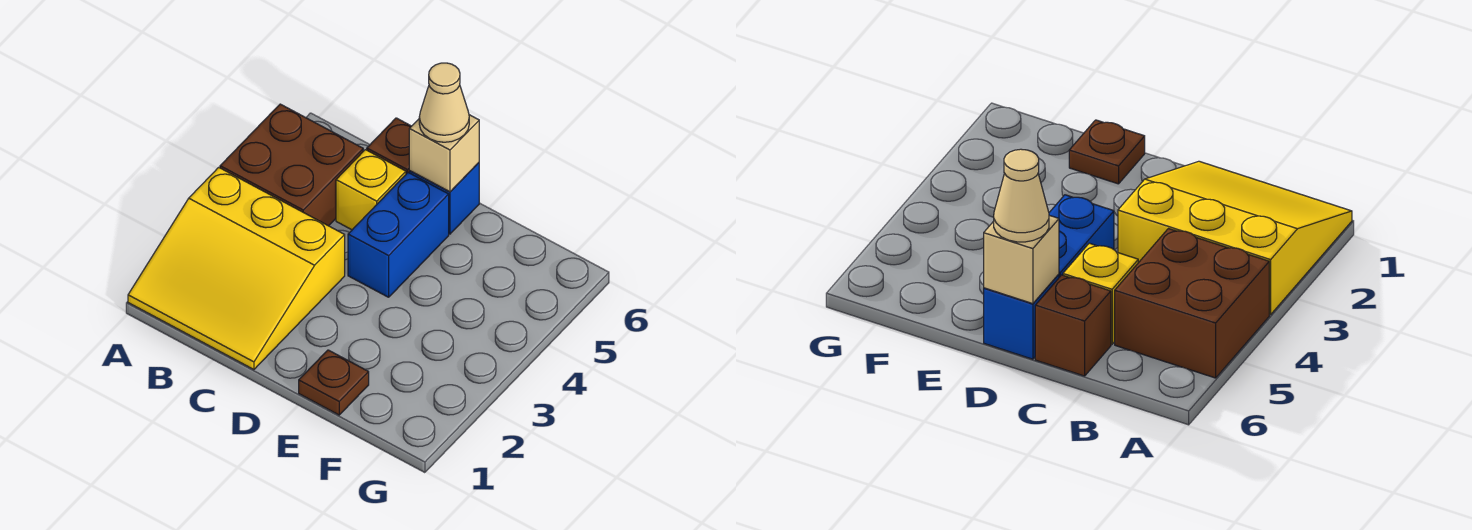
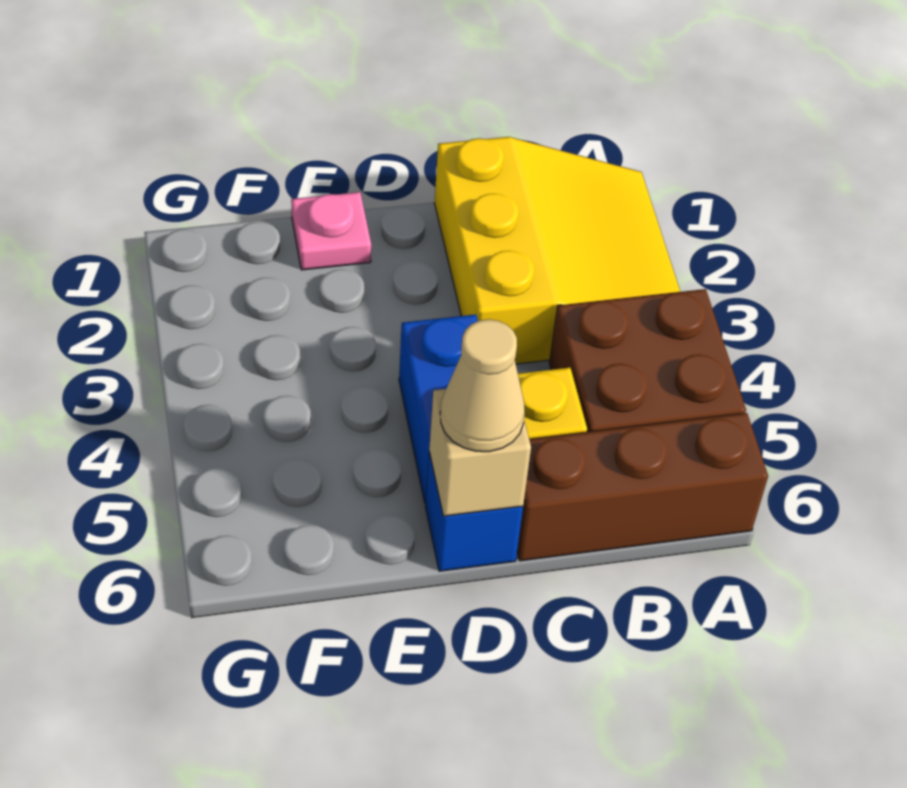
yellow 3x3 slope [128,167,345,370] -> yellow 3x3 slope turned to [435,137,680,364]
brown 1x1 brick [367,118,411,174] -> brown 1x3 brick [517,413,768,561]
brown 1x1 plate [299,350,369,415] -> pink 1x1 plate [291,192,371,270]

